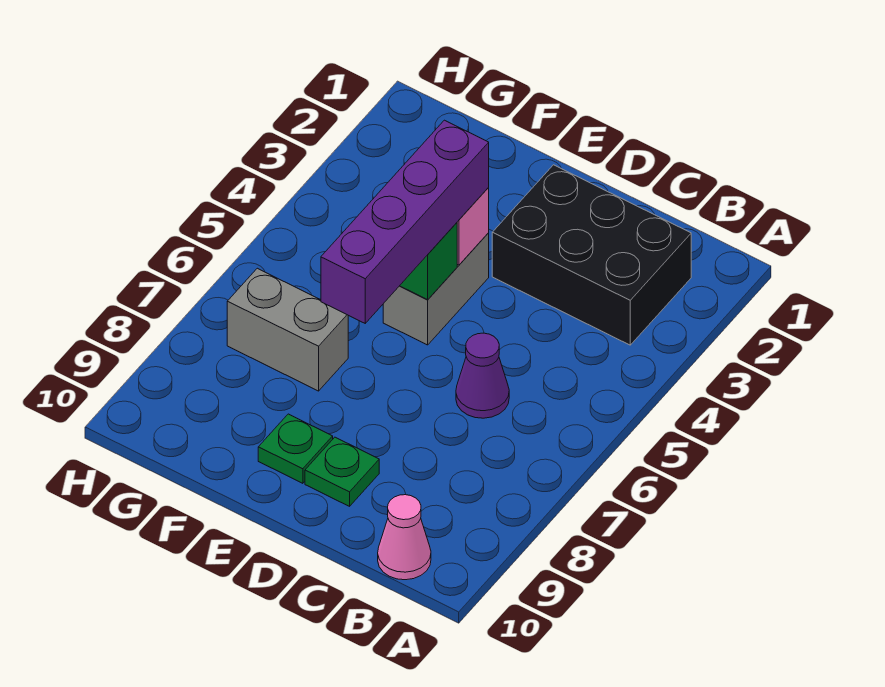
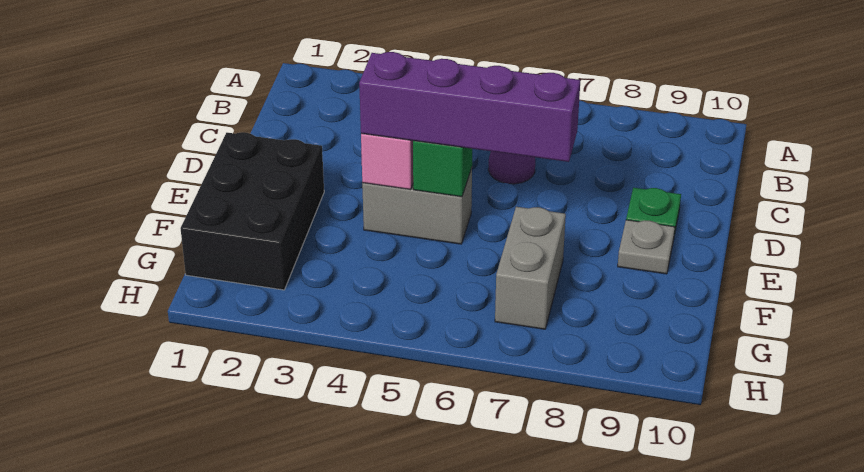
black 2x3 brick [492,165,691,345] -> black 2x3 brick moved to [180,132,324,290]
pink 1x1 cone [378,495,431,580] -> none
green 1x1 plate [258,414,333,483] -> grey 1x1 plate [618,220,675,274]

